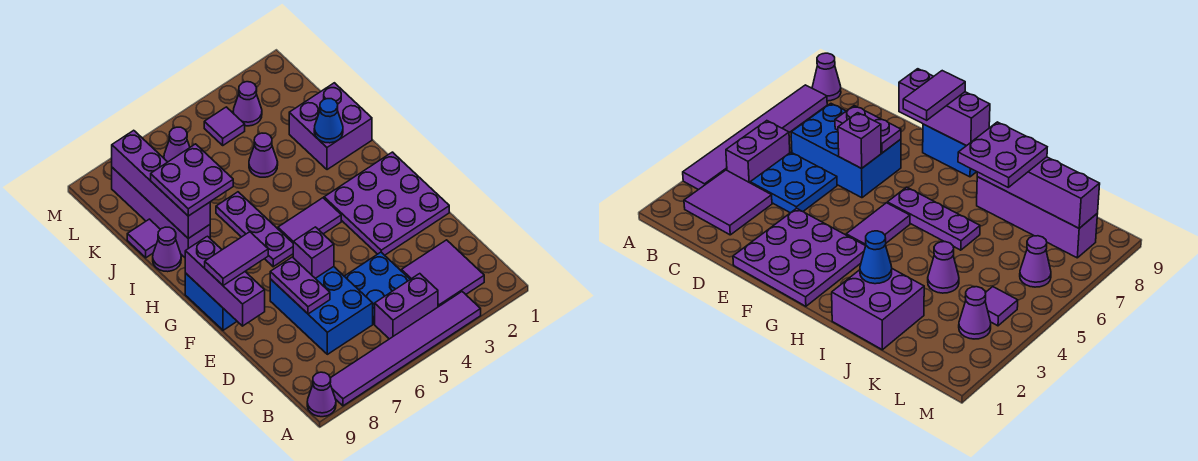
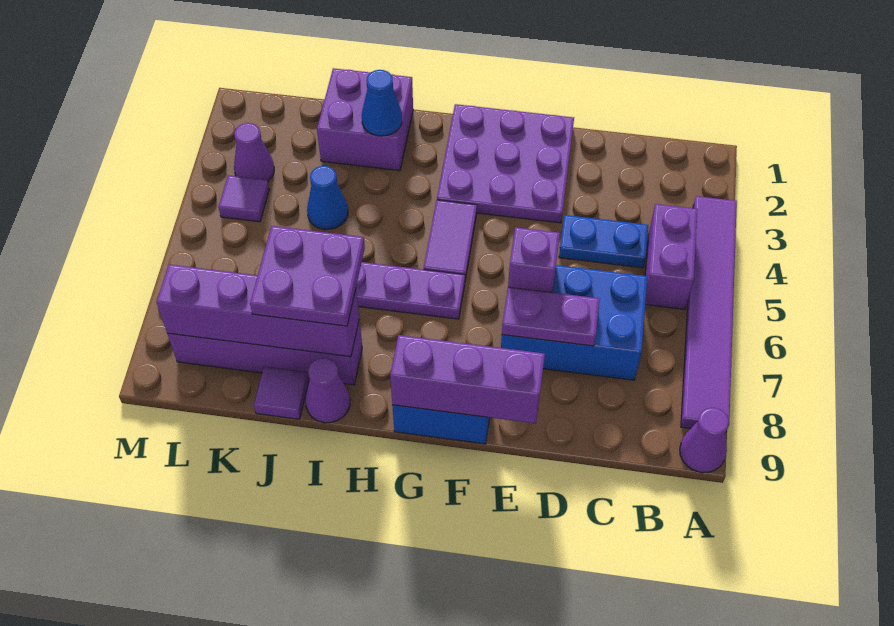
purple 2x2 tile [401,240,484,307] -> none
blue 2x2 plate [344,252,410,324] -> blue 1x2 plate [559,215,648,268]
purple 1x2 tile [205,232,268,286] -> none
purple 1x1 cone [249,133,278,177] -> blue 1x1 cone [307,166,348,230]
purple 1x1 cone [164,127,190,162] -> none

